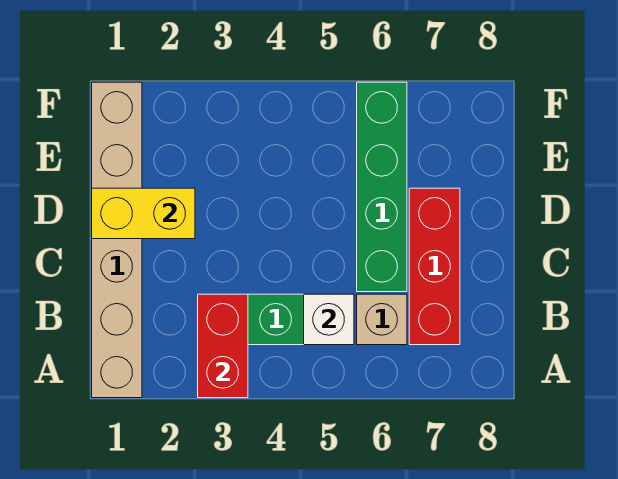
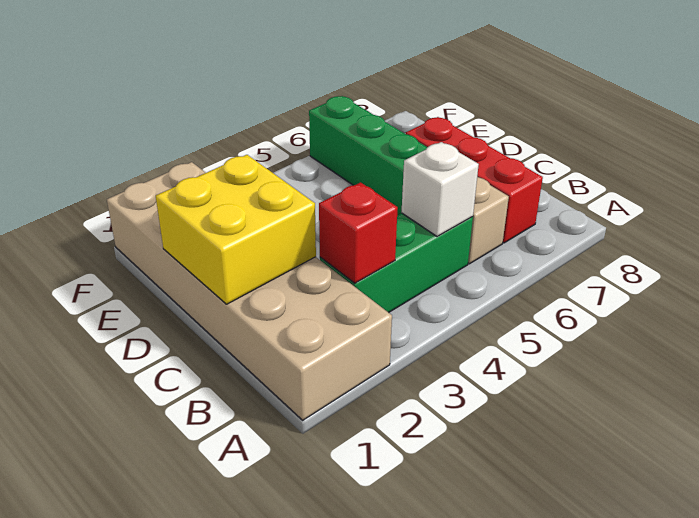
tan 1x6 brick [92,82,142,398] -> tan 2x6 brick [107,162,392,420]
red 1x2 brick [198,294,248,398] -> red 1x1 brick [319,182,398,283]
yellow 1x2 brick [92,188,195,239] -> yellow 2x2 brick [156,155,316,304]

